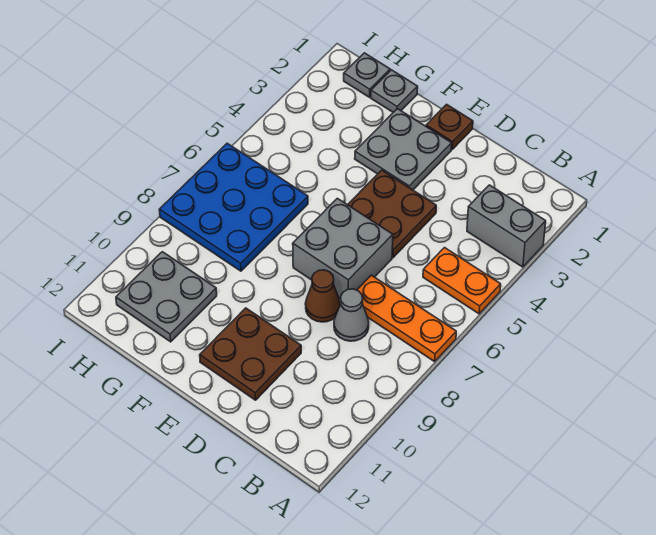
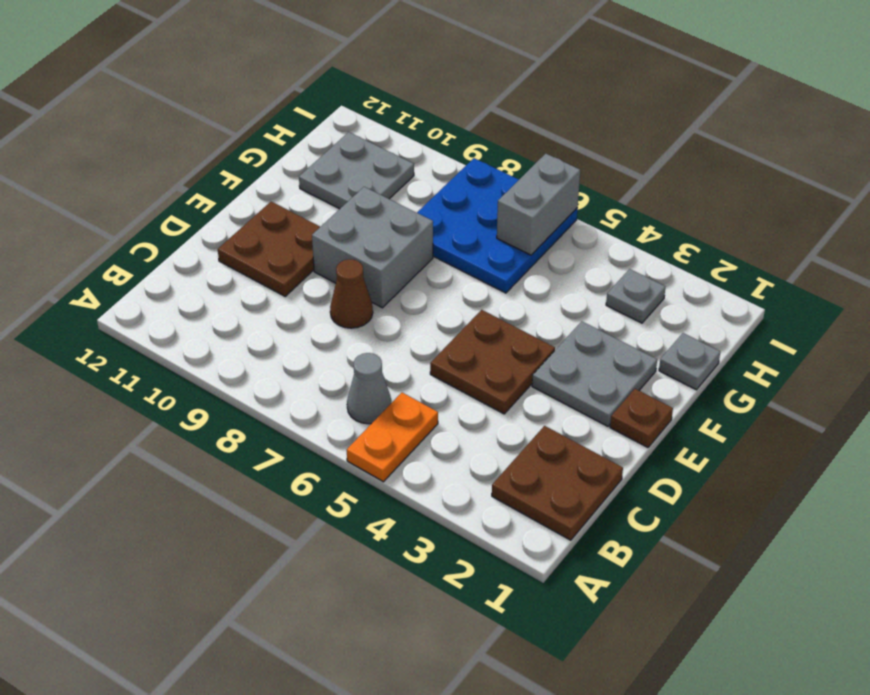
grey 1x2 brick [467,185,546,267] -> grey 1x2 brick moved to [497,154,580,255]
orange 1x3 plate [357,275,456,362] -> none
none -> brown 2x2 plate [492,426,623,540]
grey 1x1 cone [334,289,369,341] -> grey 1x1 cone moved to [347,353,391,424]
grey 2x2 brick [293,198,393,299] -> grey 2x2 brick moved to [312,187,433,308]
grey 1x1 plate [344,53,390,97] -> grey 1x1 plate moved to [606,269,665,323]

